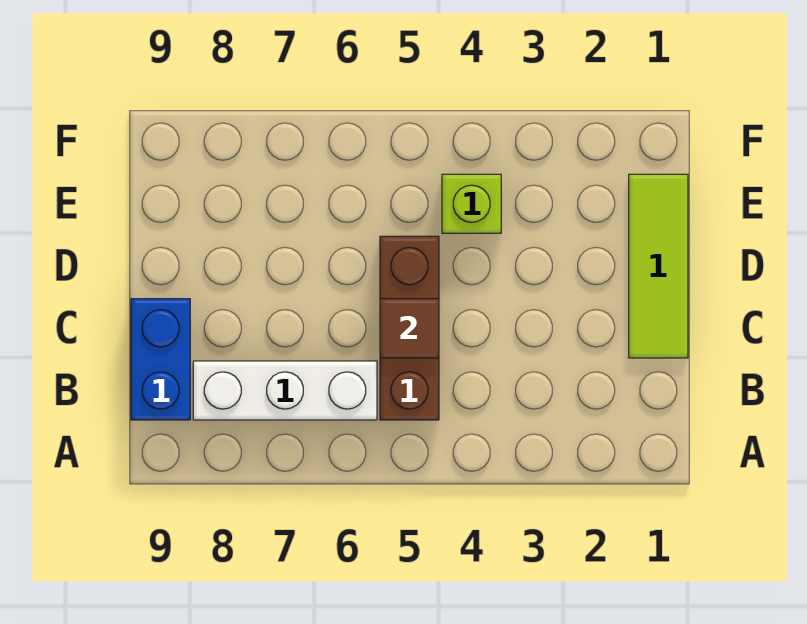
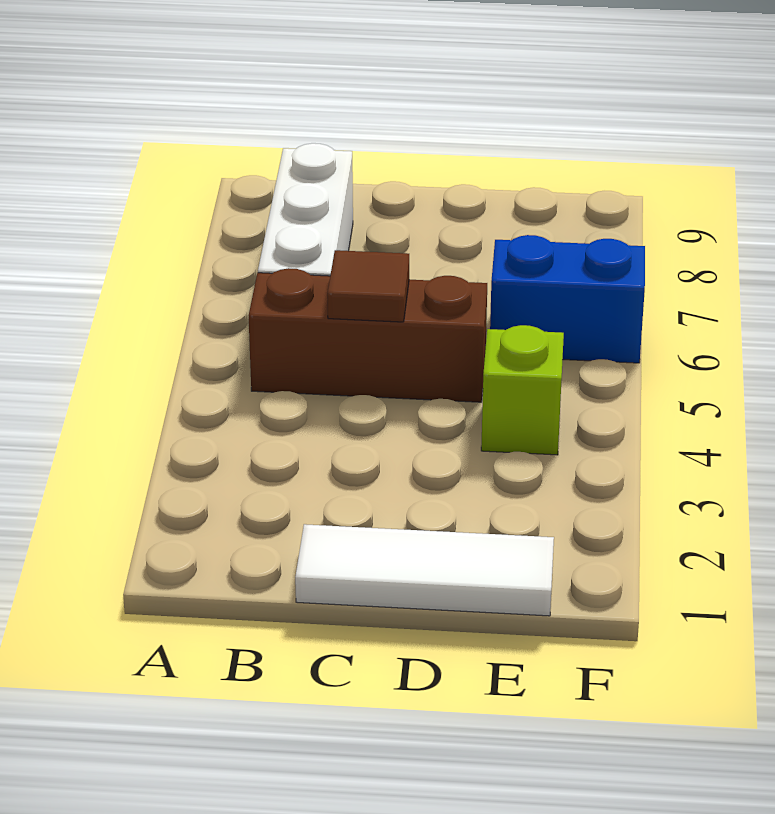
blue 1x2 brick [131,299,190,420] -> blue 1x2 brick moved to [490,235,645,363]
lime 1x3 tile [629,174,688,358] -> white 1x3 tile [295,524,554,616]

